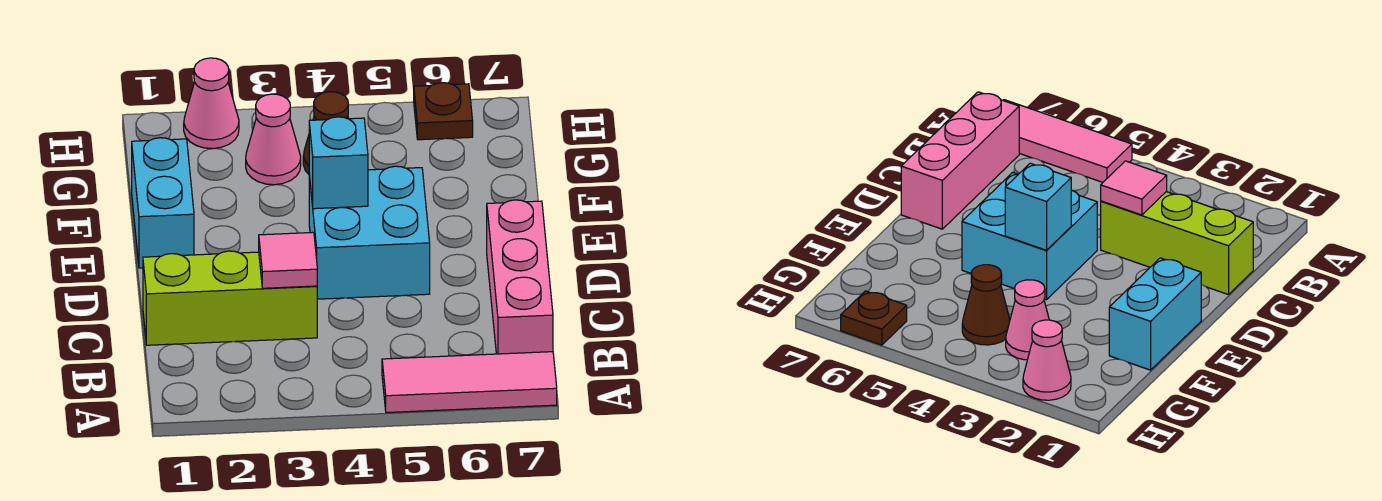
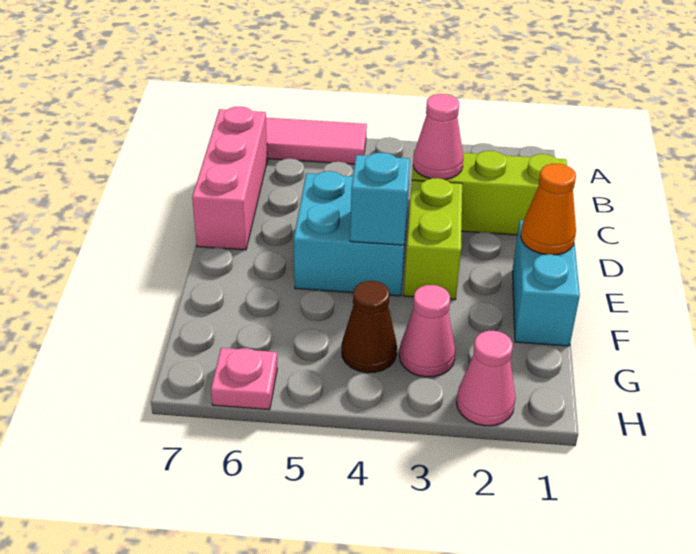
pink 1x1 tile [259,232,317,288] -> pink 1x1 cone [413,94,463,180]
none -> lime 1x2 brick [404,178,462,300]
none -> orange 1x1 cone [521,164,576,255]
brown 1x1 plate [414,83,473,140] -> pink 1x1 plate [211,348,277,410]

